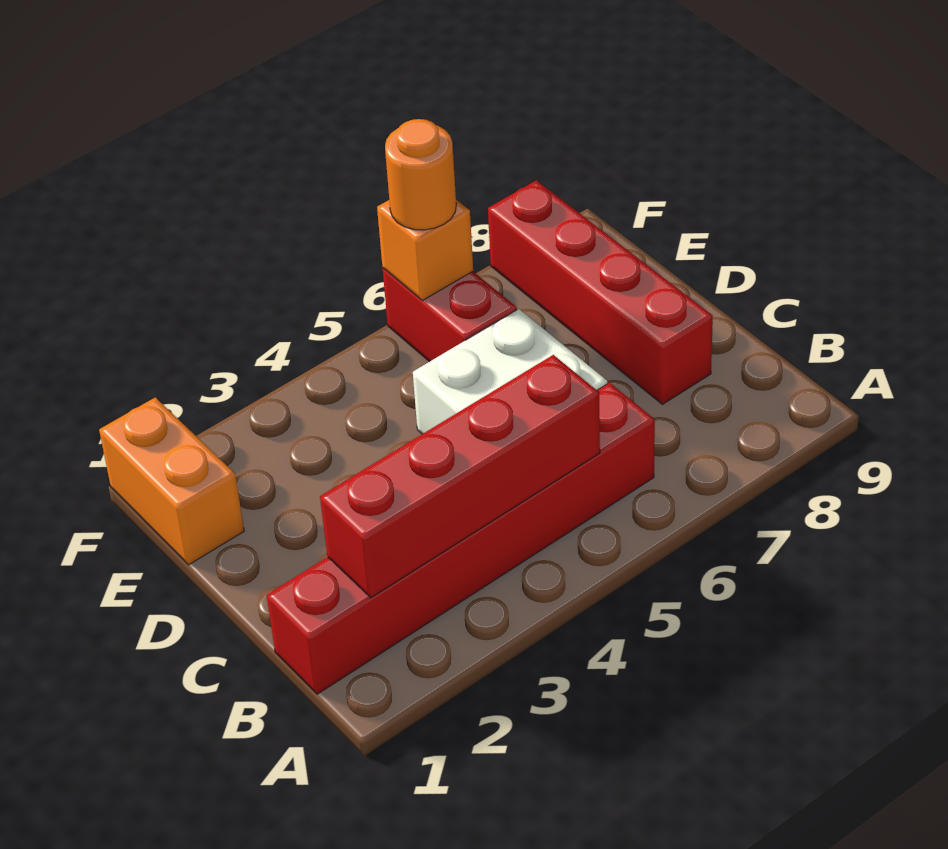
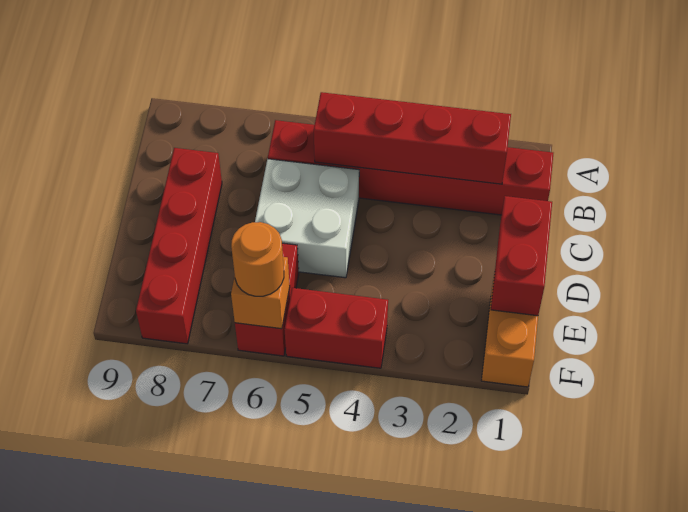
none -> red 1x2 brick [491,196,552,316]
none -> red 1x2 brick [284,288,388,368]

